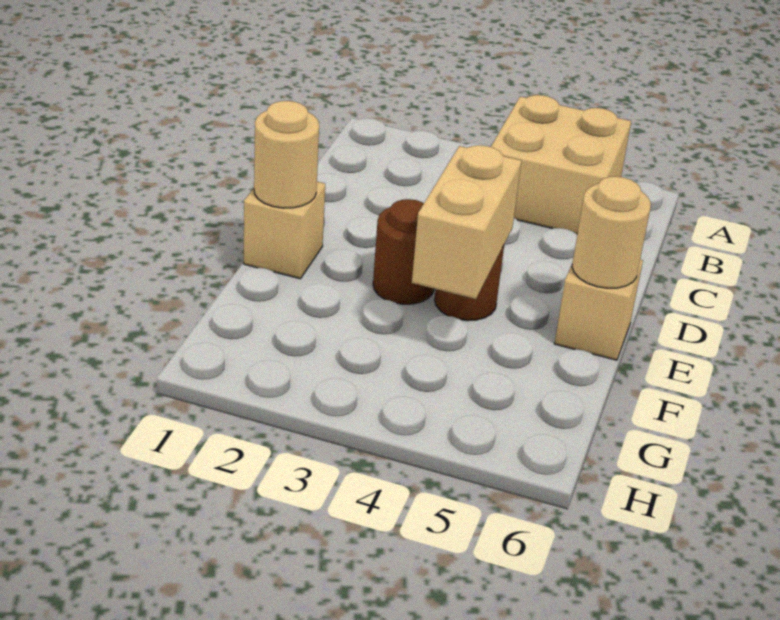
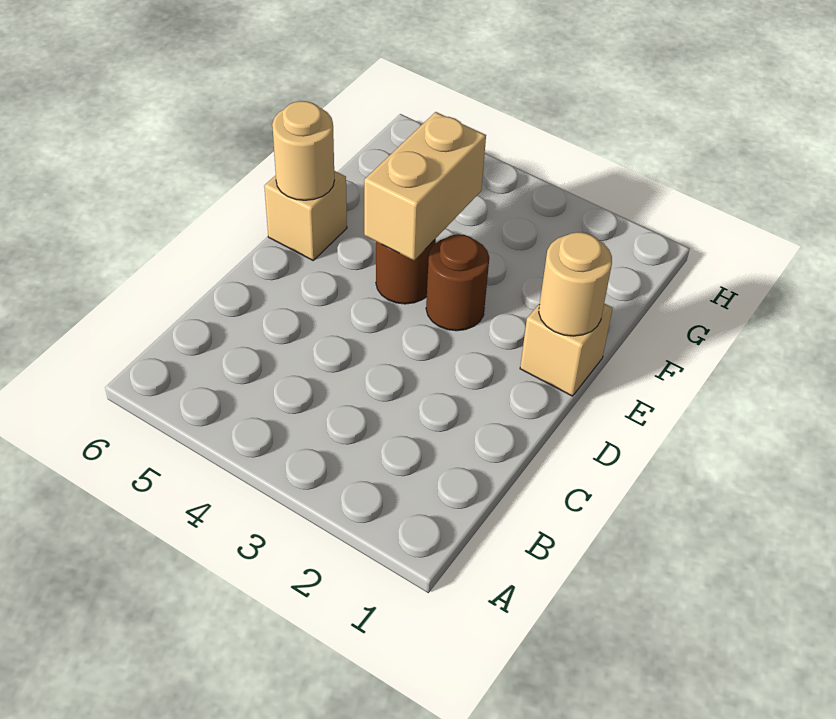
tan 2x2 brick [491,95,631,234] -> none

